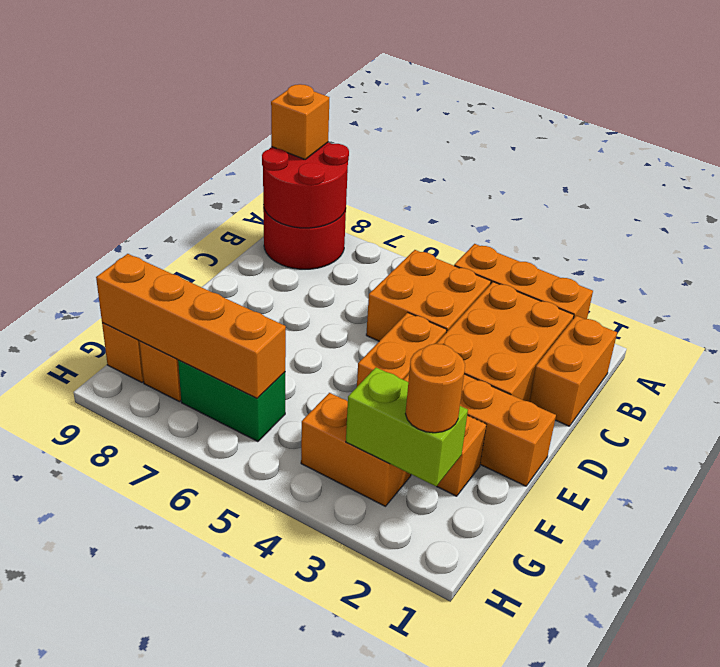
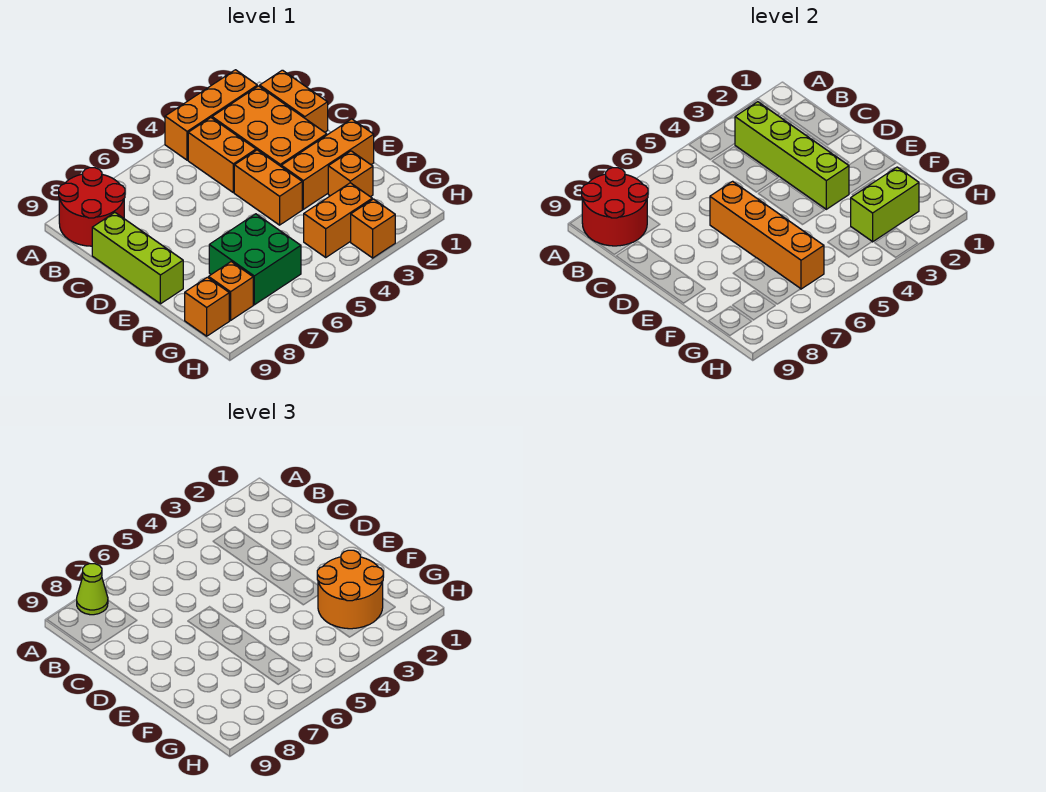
none -> lime 1x1 cone [77,564,108,615]
orange 1x1 brick [271,84,329,159] -> orange 1x1 brick moved to [351,199,395,258]
none -> lime 1x4 brick [735,102,849,209]
orange 2x2 brick [366,250,491,341] -> orange 1x2 brick [188,118,256,193]
none -> lime 1x3 brick [92,213,183,304]
orange 1x1 round brick [405,344,465,433] -> orange 2x2 round brick [317,550,383,629]
green 1x2 brick [178,360,285,442] -> green 2x2 brick [209,214,301,305]
orange 1x4 brick [96,254,286,398] -> orange 1x4 brick turned to [710,181,824,289]

